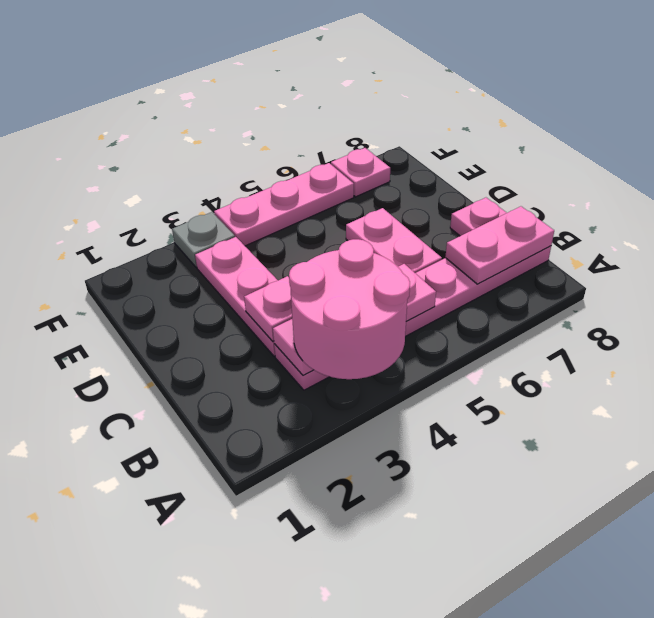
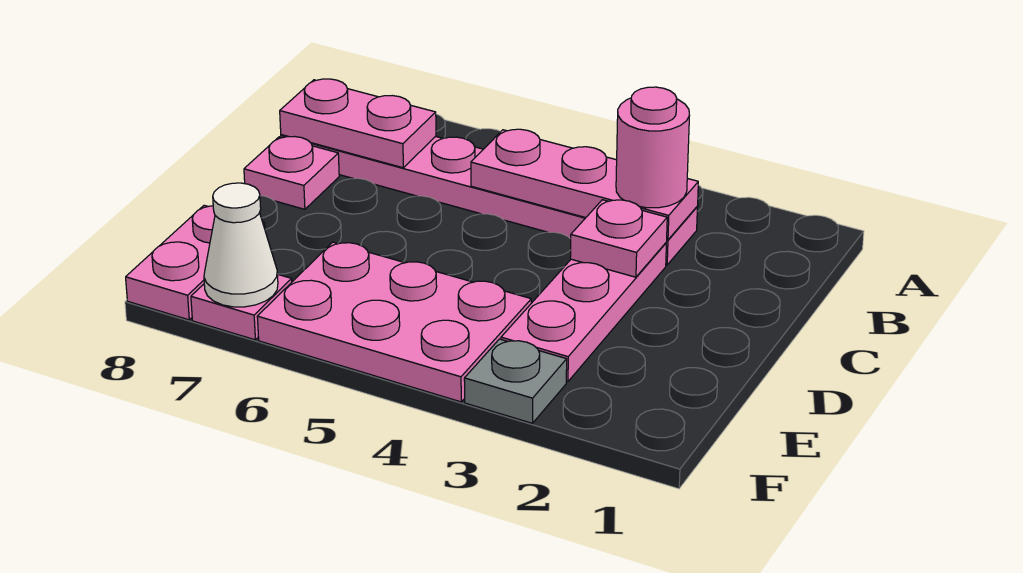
pink 2x2 round brick [289,239,410,379] -> pink 1x1 round brick [616,87,689,208]
pink 1x2 plate [346,208,442,273] -> pink 1x2 plate moved to [126,205,265,320]
pink 1x3 plate [214,163,354,246] -> pink 2x3 plate [257,242,531,402]
none -> white 1x1 cone [204,183,278,307]

